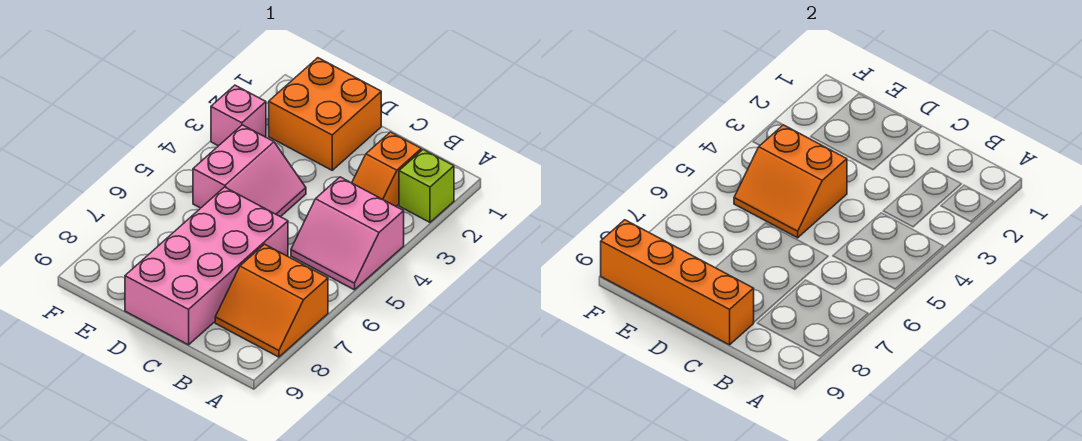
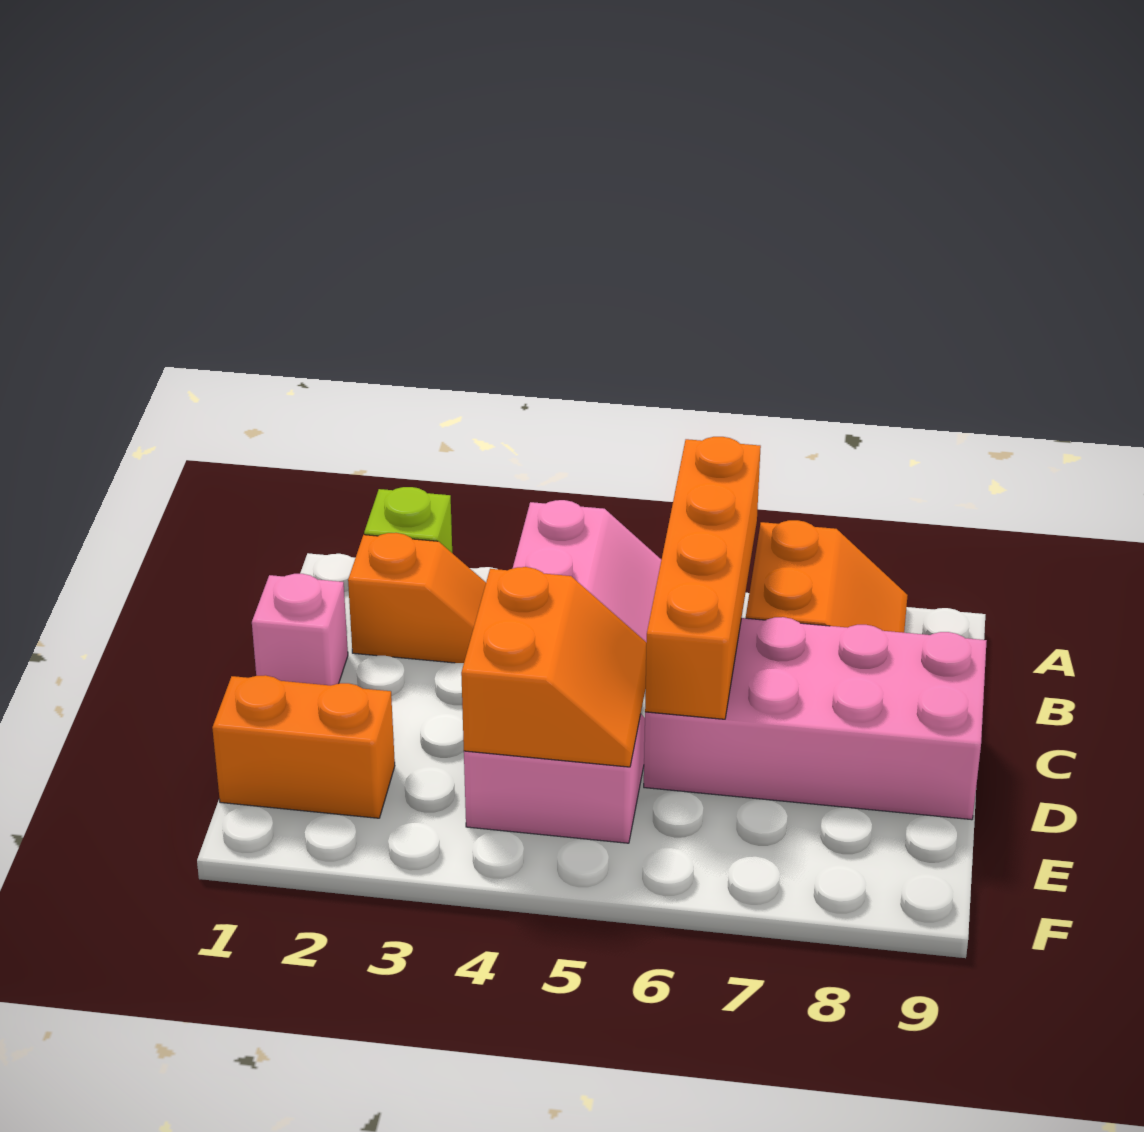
orange 1x4 brick [601,220,754,345] -> orange 1x4 brick moved to [645,437,761,719]
orange 2x2 brick [269,58,381,170] -> orange 1x2 brick [212,675,395,818]
pink 1x1 brick [211,85,266,146] -> pink 1x1 brick moved to [252,574,348,686]

